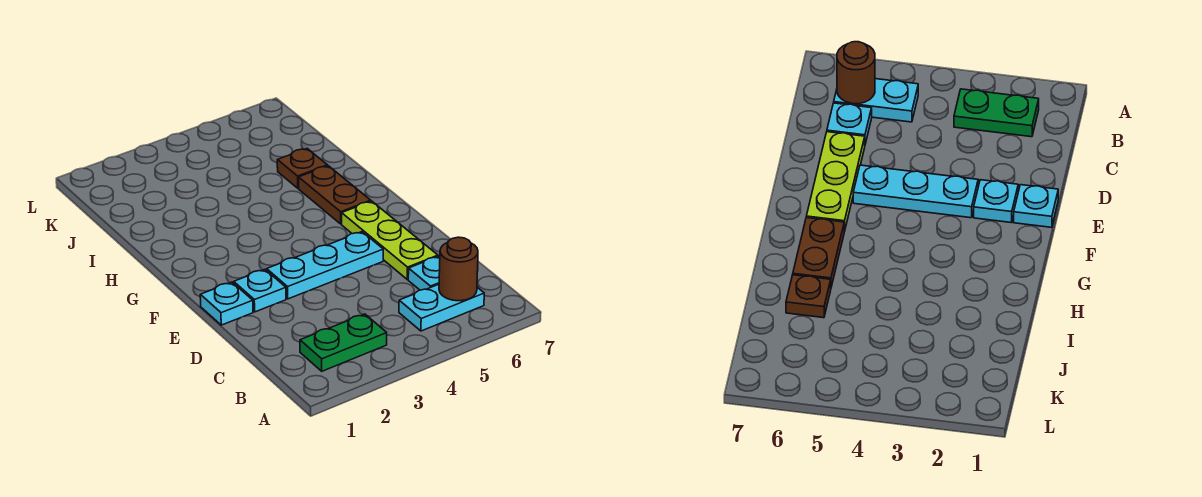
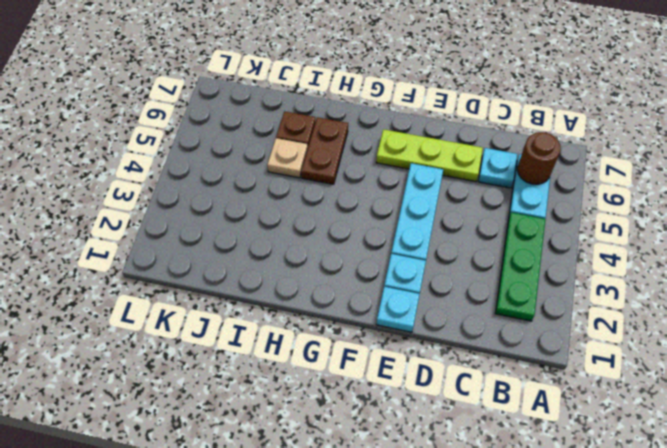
green 1x2 plate [300,314,387,371] -> green 1x3 plate [495,212,545,321]
brown 1x2 plate [299,166,371,224] -> brown 1x2 plate turned to [301,117,348,184]
none -> tan 1x1 plate [267,138,308,178]

